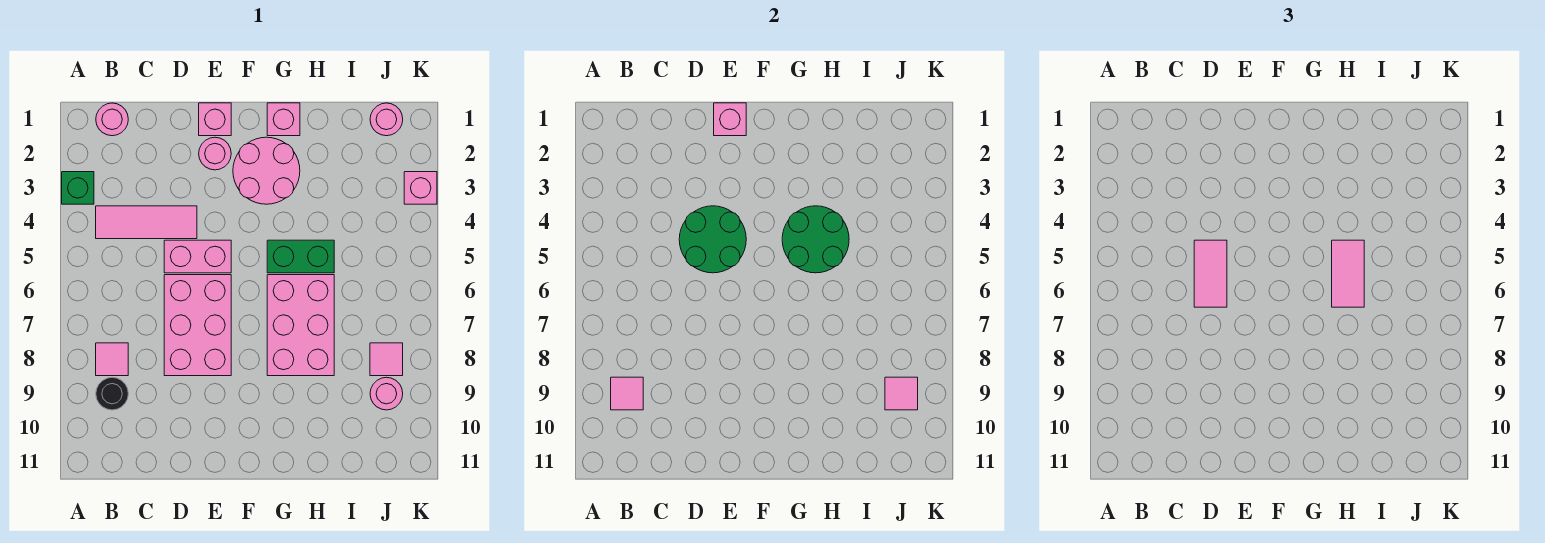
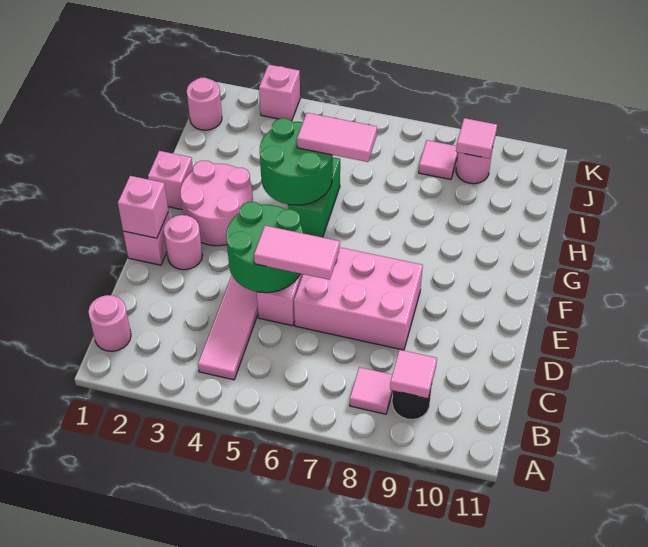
green 1x1 brick [62,172,94,204] -> none
pink 2x3 brick [267,275,334,376] -> none

